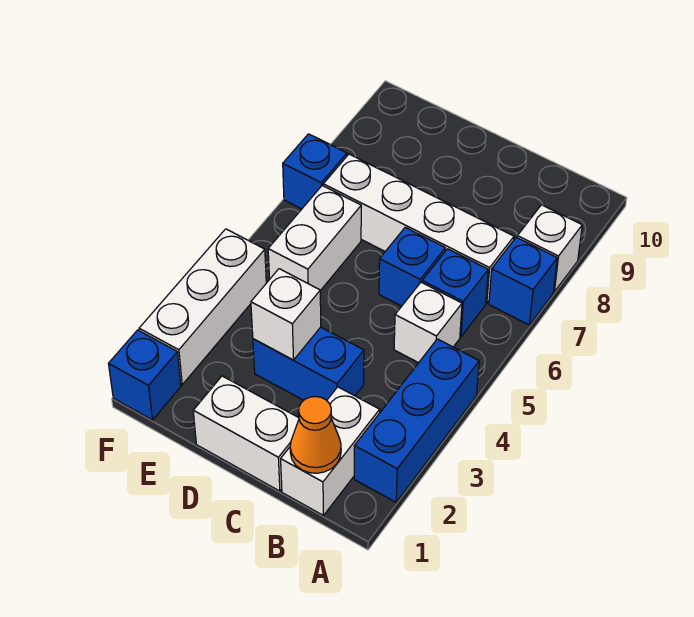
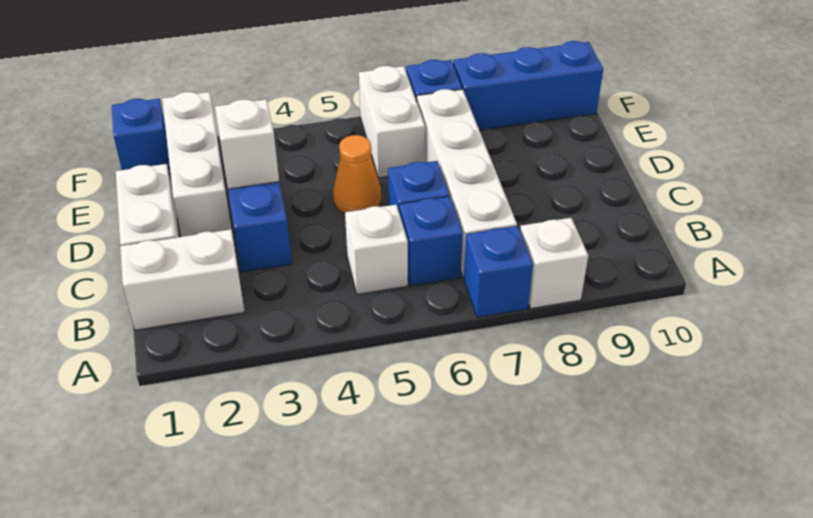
blue 1x3 brick [354,339,479,502] -> blue 1x3 brick moved to [453,41,603,130]
orange 1x1 cone [290,397,341,473] -> orange 1x1 cone moved to [333,135,381,213]
white 1x2 brick [268,186,361,291] -> white 1x2 brick turned to [359,66,425,178]
white 1x3 brick [139,229,266,385] -> white 1x3 brick turned to [162,92,231,237]

